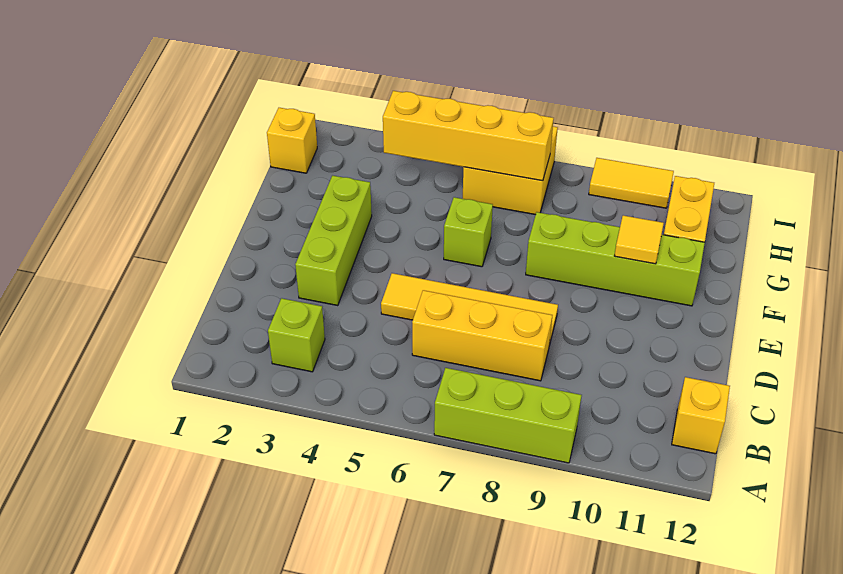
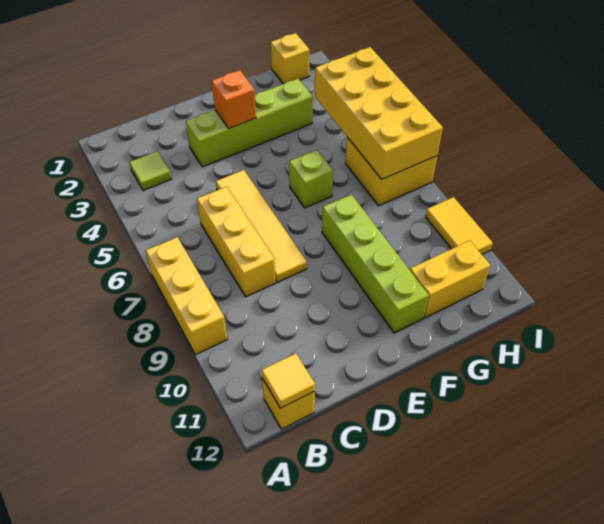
lime 1x3 brick [434,368,582,463] -> yellow 1x3 brick [146,237,227,355]
lime 1x1 brick [268,298,325,372] -> lime 1x1 tile [129,151,171,191]
lime 1x3 brick [295,176,372,306] -> lime 1x4 brick [186,79,313,167]
none -> orange 1x1 brick [212,70,256,129]
yellow 1x1 tile [615,215,664,264] -> yellow 1x1 tile moved to [262,353,315,408]
yellow 1x4 brick [383,91,554,181] -> yellow 2x4 brick [315,47,443,179]

